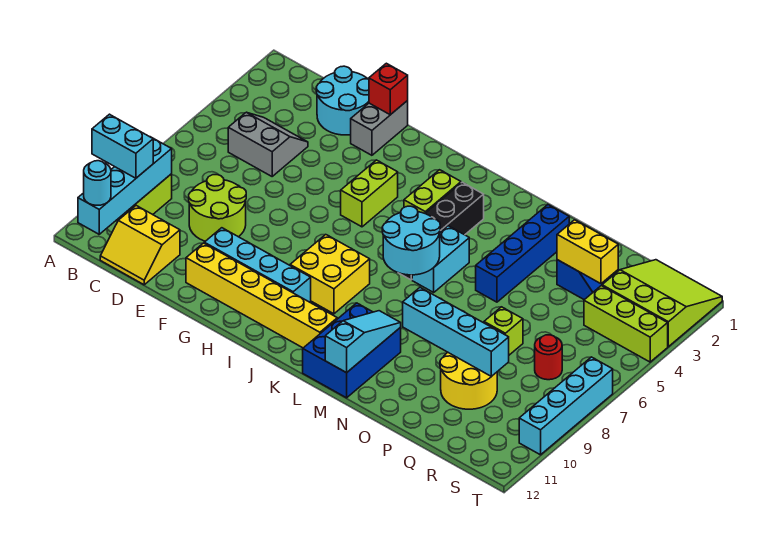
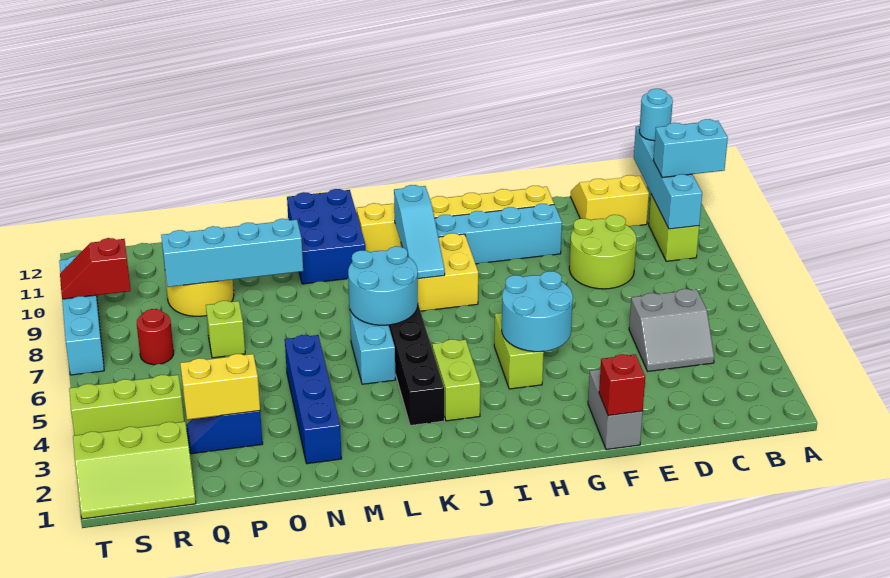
cyan 2x2 round brick [316,66,369,135] -> cyan 2x2 round brick moved to [502,271,573,352]
cyan 1x3 slope [325,311,401,373] -> cyan 1x3 slope moved to [394,185,445,279]
lime 3x3 slope [602,260,722,347] -> lime 2x3 slope [73,422,196,519]
none -> red 1x2 slope [60,238,131,299]

